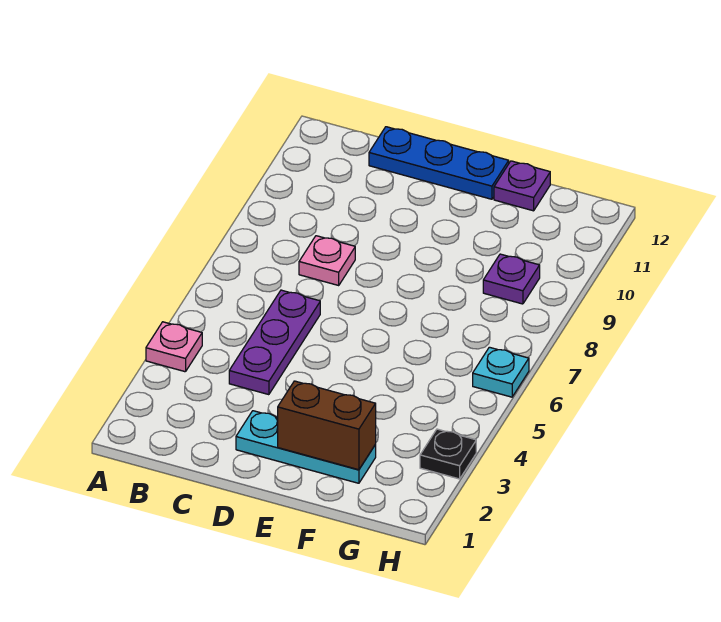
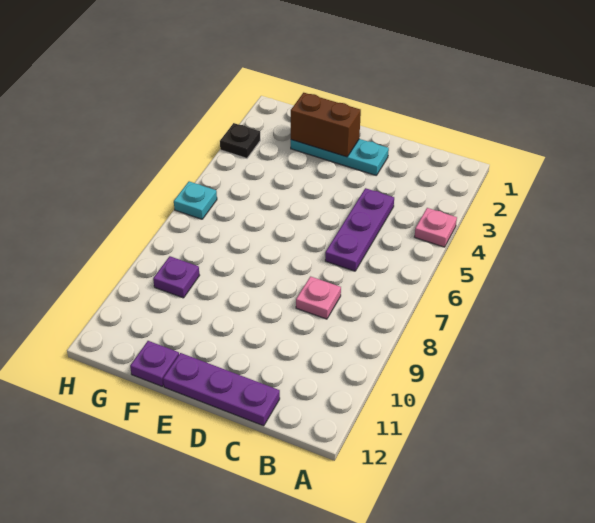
blue 1x3 plate [369,127,509,199] -> purple 1x3 plate [163,353,280,426]

